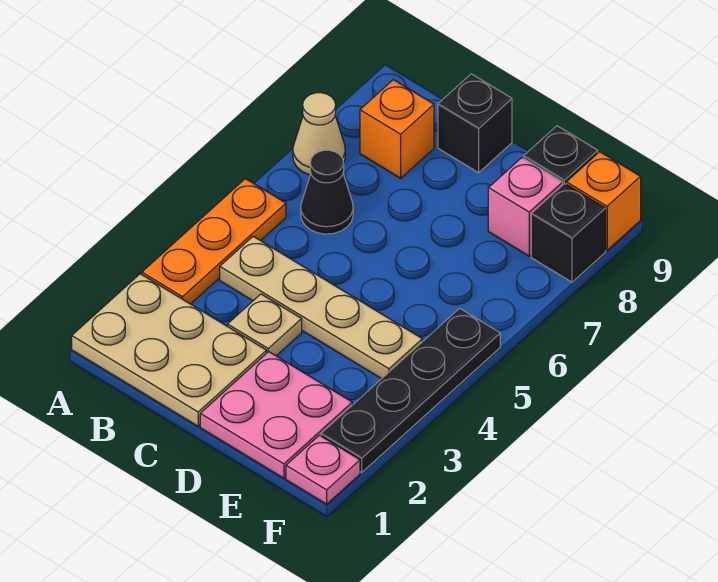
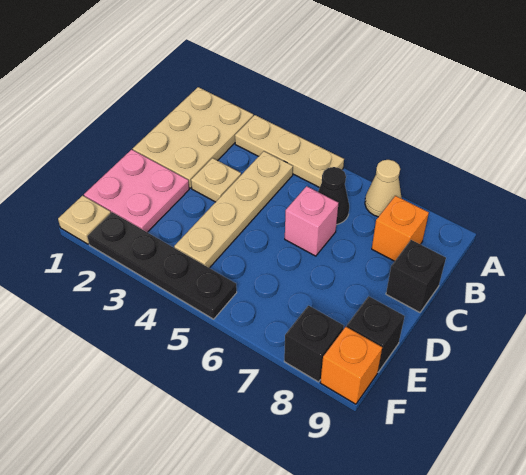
orange 1x3 plate [142,179,286,304] -> tan 1x3 plate [235,115,344,188]
pink 1x1 brick [488,158,563,256] -> pink 1x1 brick moved to [285,186,339,256]
pink 1x1 plate [286,435,360,504] -> tan 1x1 plate [58,195,111,244]

